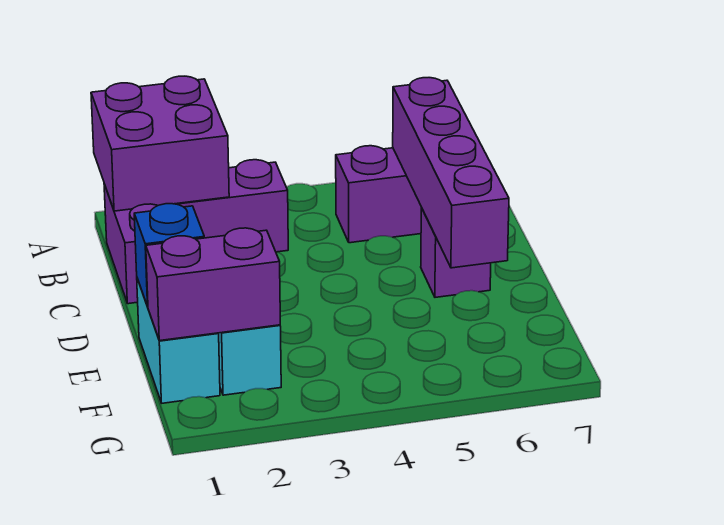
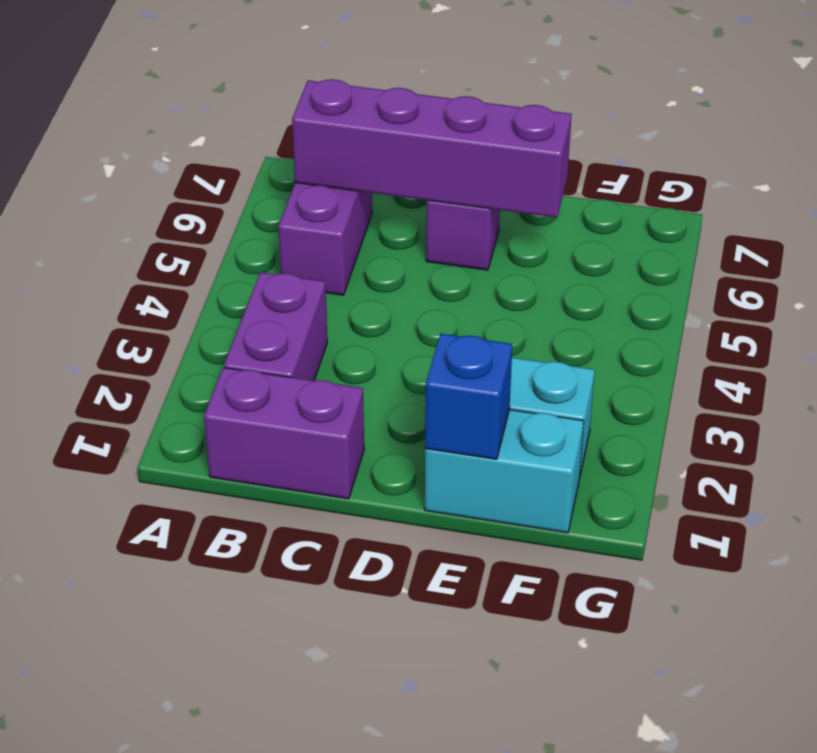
purple 2x2 brick [91,76,229,211] -> none
purple 1x2 brick [146,228,280,341] -> none

